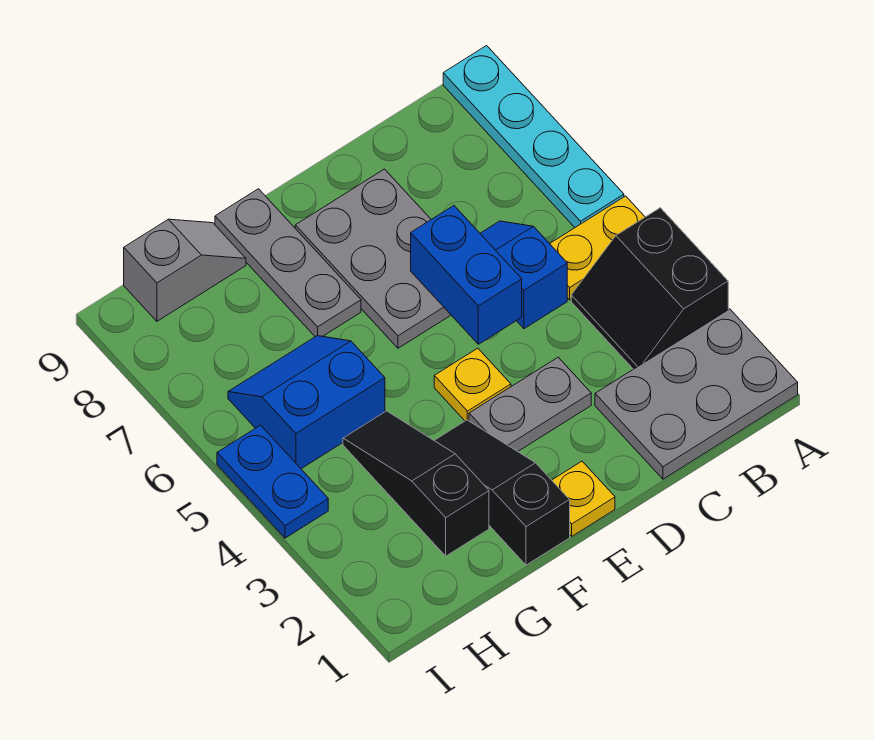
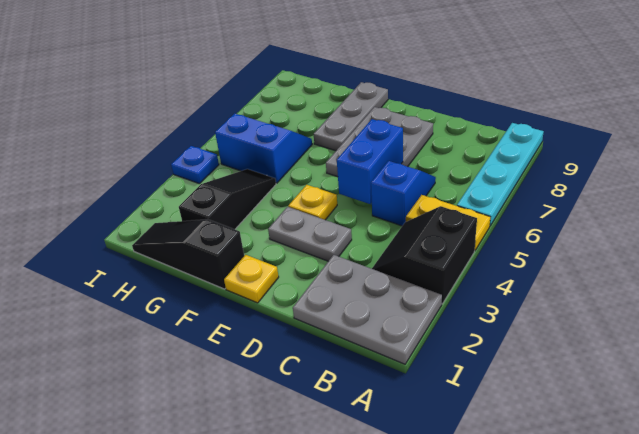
black 1x3 slope [434,420,570,565] -> black 1x3 slope turned to [132,219,244,289]
grey 1x2 slope [124,219,246,321] -> none
blue 1x2 plate [217,425,328,538] -> blue 1x1 plate [171,146,219,184]

